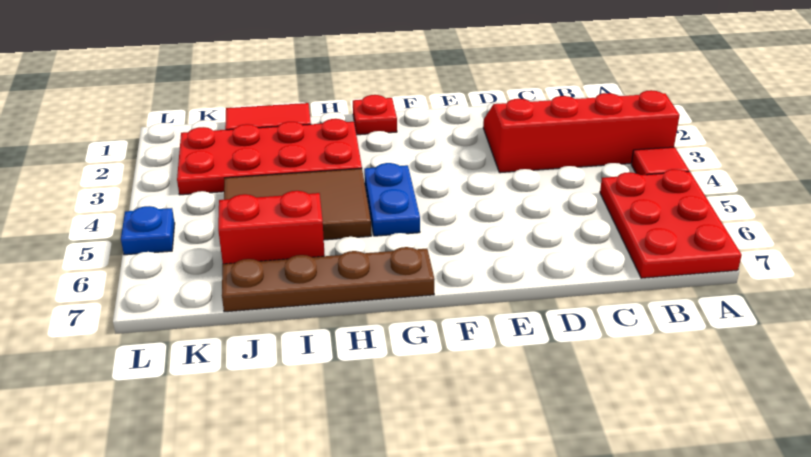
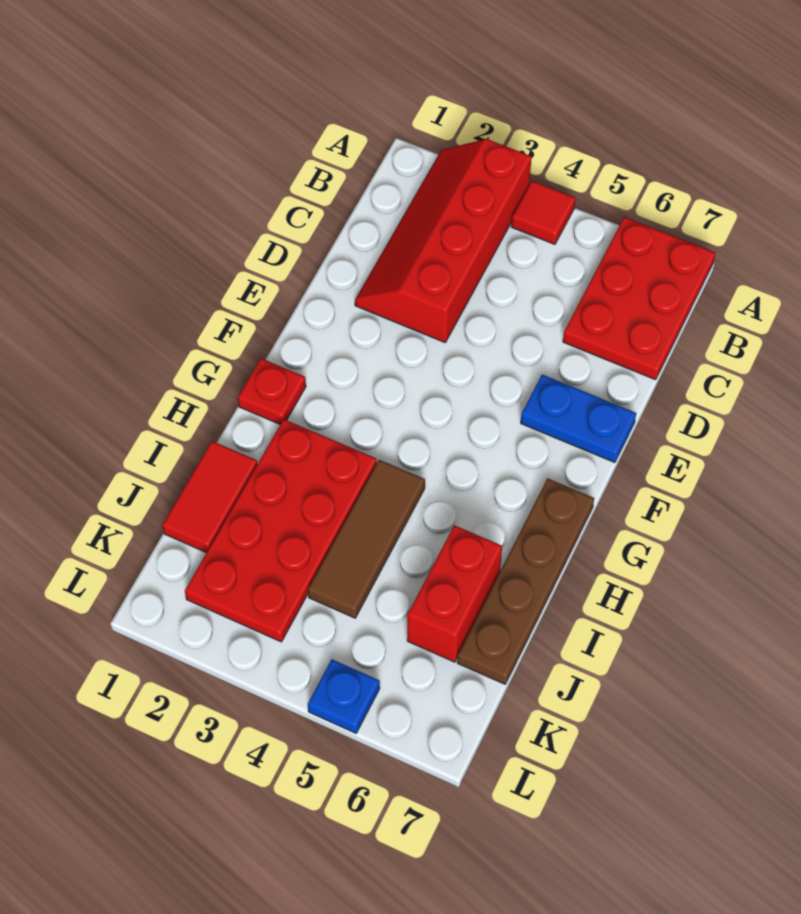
red 2x3 plate [600,169,742,278] -> red 2x3 plate turned to [563,217,715,380]
blue 1x2 plate [364,163,420,236] -> blue 1x2 plate moved to [521,375,636,463]
brown 2x3 tile [224,168,371,240] -> brown 1x3 tile [308,460,425,618]

